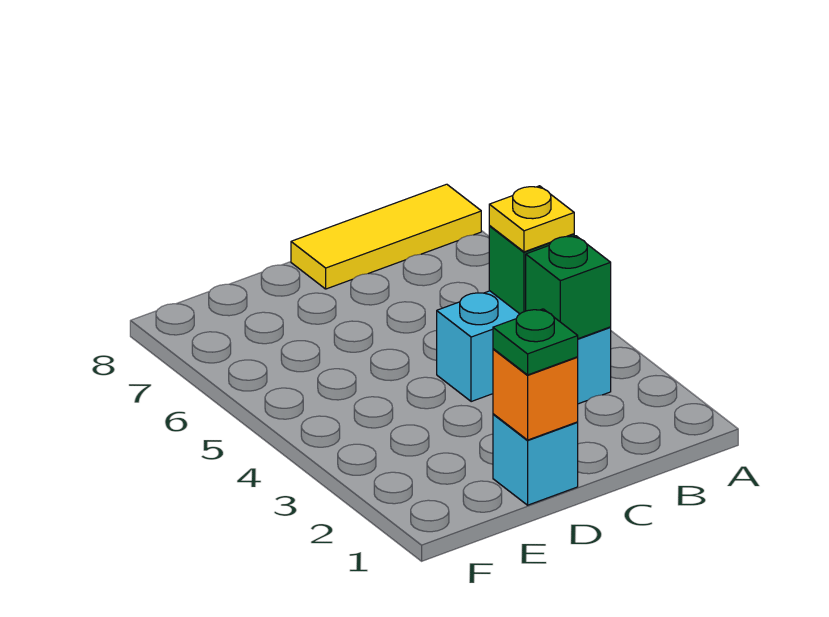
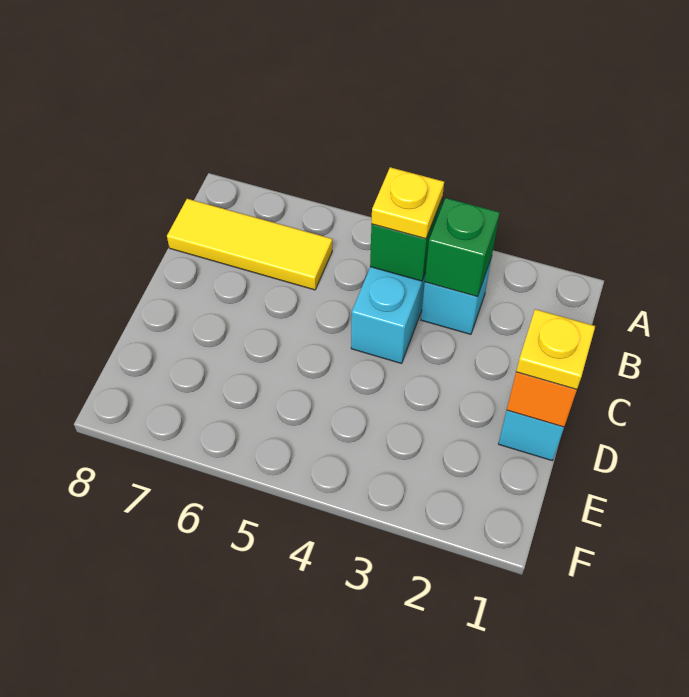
yellow 1x3 tile [291,184,481,289] -> yellow 1x3 tile turned to [167,199,332,290]
green 1x1 plate [493,309,578,375] -> yellow 1x1 plate [516,309,595,389]

